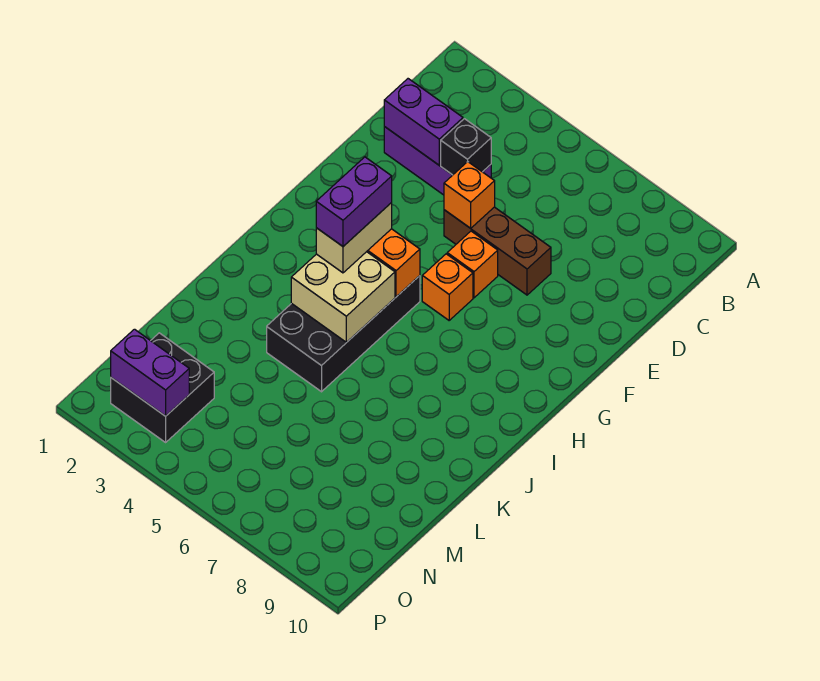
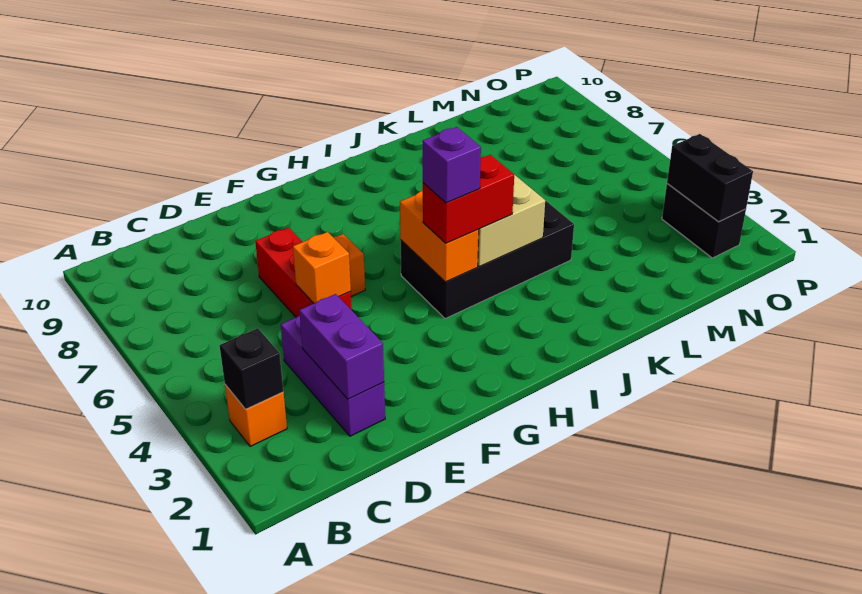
black 1x1 brick [441,119,491,175] -> black 1x1 brick moved to [220,328,283,409]
brown 1x3 brick [444,207,551,295] -> red 1x3 brick [255,227,352,317]
orange 1x1 brick [422,254,473,320] -> orange 1x1 brick moved to [225,385,287,446]
tan 1x2 brick [316,203,392,273] -> red 1x2 brick [423,155,514,243]
purple 1x2 brick [316,157,392,246] -> purple 1x1 brick [423,127,481,203]
black 2x2 brick [111,333,214,442] -> black 1x2 brick [662,184,746,258]
purple 1x2 brick [111,329,189,416] -> black 1x2 brick [667,134,753,222]

